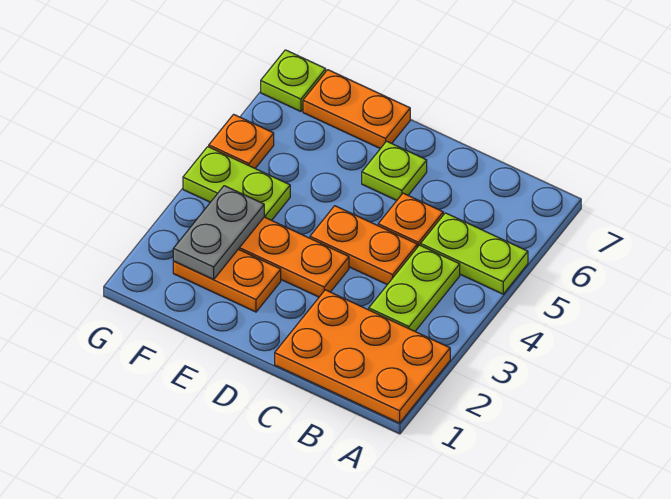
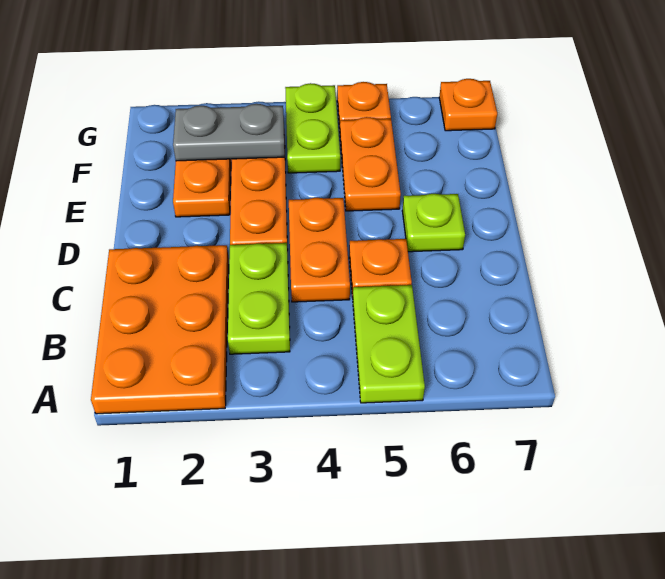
lime 1x2 plate [369,245,460,331] -> lime 1x2 plate turned to [228,243,290,354]
orange 1x2 plate [303,70,410,149] -> orange 1x2 plate moved to [340,117,401,211]
lime 1x1 plate [261,50,326,112] -> orange 1x1 plate [439,79,497,131]

